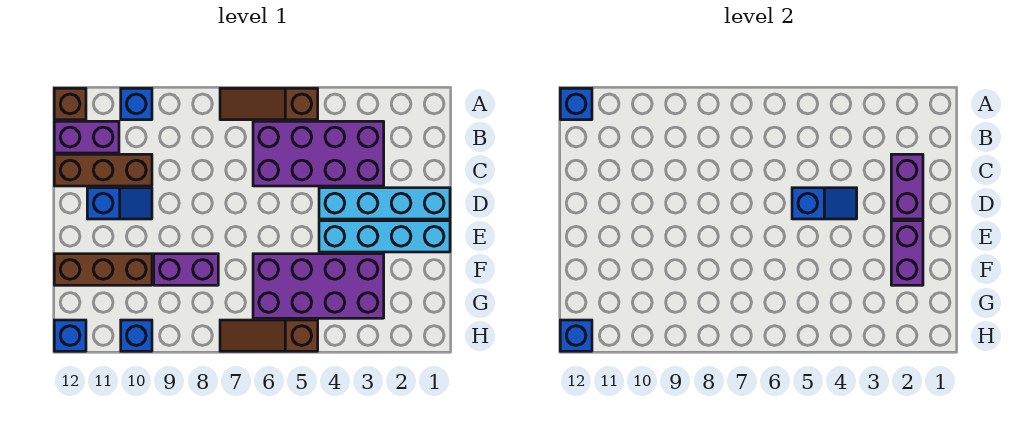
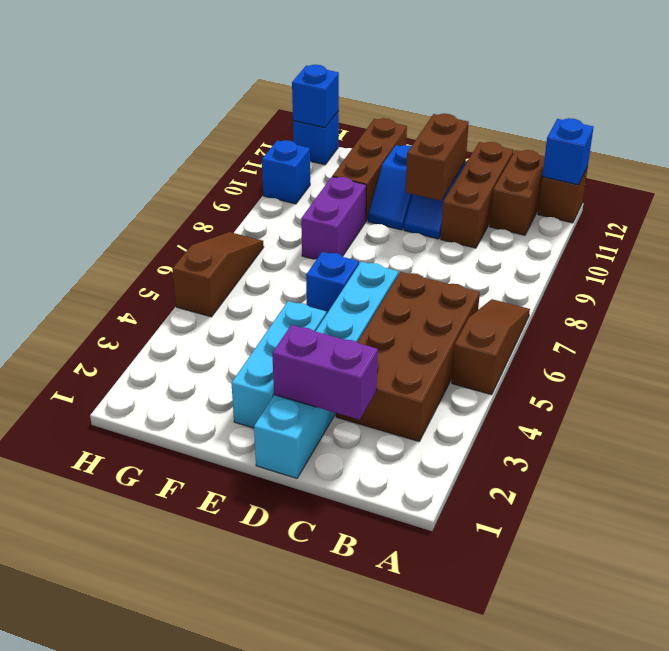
blue 1x1 brick [121,88,152,120] -> blue 1x1 brick moved to [306,252,359,314]
purple 2x4 brick [253,121,384,186] -> brown 2x4 brick [336,272,480,441]
purple 1x2 brick [54,121,119,153] -> brown 1x2 brick [490,150,545,235]
cyan 1x4 brick [319,188,450,219] -> cyan 1x6 brick [254,262,398,478]
blue 1x2 slope [792,188,857,219] -> blue 1x2 slope moved to [368,145,412,230]
none -> brown 1x2 brick [406,114,469,201]
cyan 1x4 brick [319,221,450,252] -> cyan 1x3 brick [231,301,326,428]
purple 1x2 brick [891,221,923,285] -> none
purple 2x4 brick [253,254,384,318] -> none

